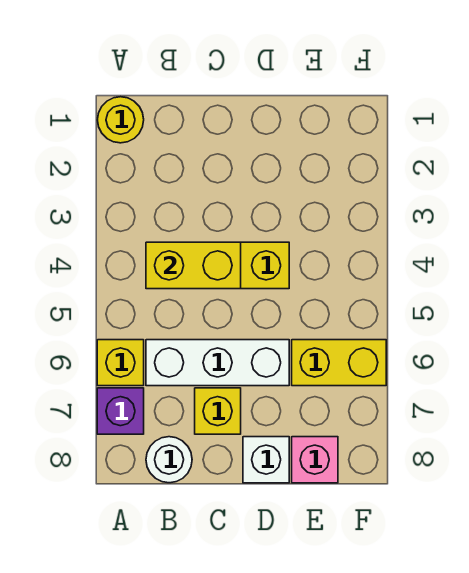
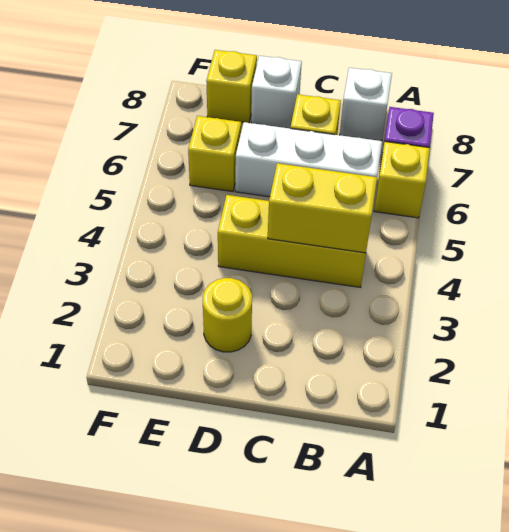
yellow 1x1 round brick [98,97,144,143] -> yellow 1x1 round brick moved to [203,278,252,352]
white 1x1 round brick [146,437,192,483] -> white 1x1 brick [340,68,392,141]
yellow 1x2 brick [292,340,386,386] -> yellow 1x1 brick [188,116,241,192]
pink 1x1 brick [292,437,338,483] -> yellow 1x1 brick [206,50,257,123]

